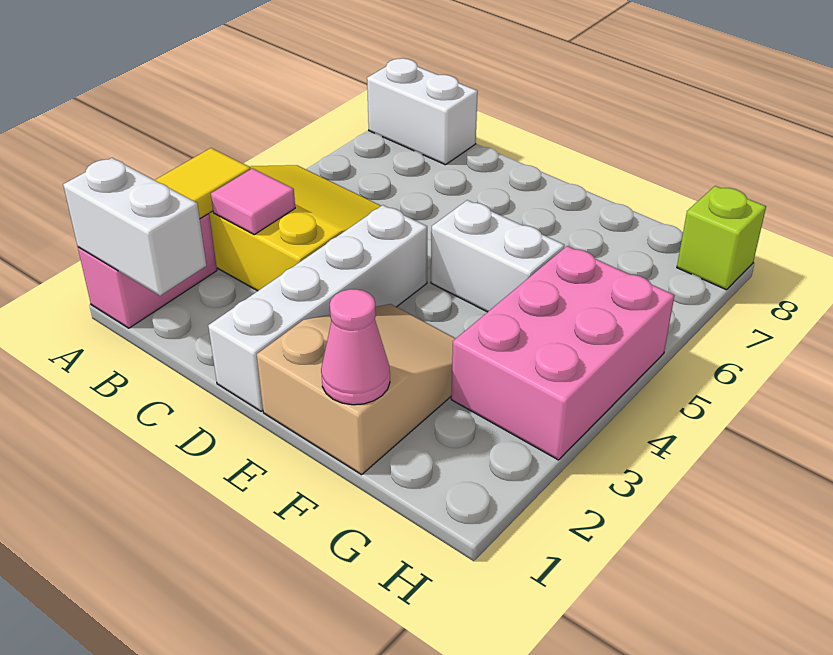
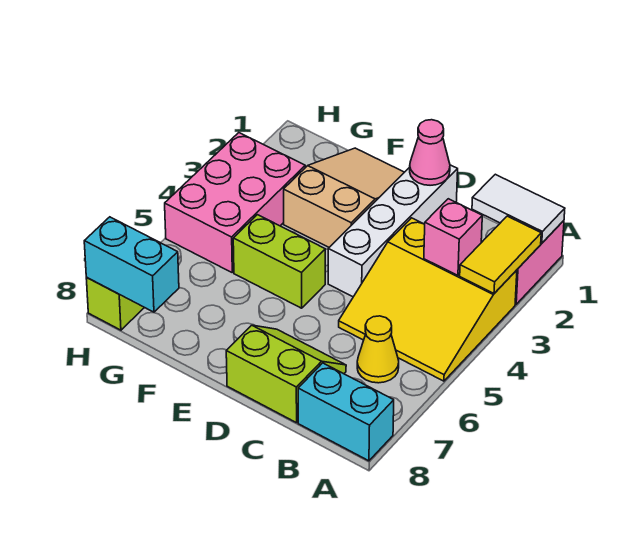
white 1x2 brick [63,158,206,296] -> white 1x2 tile [472,174,565,243]
white 1x2 brick [367,58,478,165] -> cyan 1x2 brick [298,363,394,461]
pink 1x1 tile [211,168,295,235] -> pink 1x1 brick [424,199,482,275]
none -> yellow 1x1 cone [357,316,399,383]
none -> lime 2x2 slope [226,325,346,423]
tan 2x3 slope [257,304,456,475] -> tan 2x3 slope turned to [284,148,404,247]
white 1x2 brick [431,200,564,312] -> lime 1x2 brick [233,215,325,308]
pink 1x1 cone [321,289,390,405] -> pink 1x1 cone moved to [410,120,450,185]
none -> cyan 1x2 brick [84,217,179,312]

